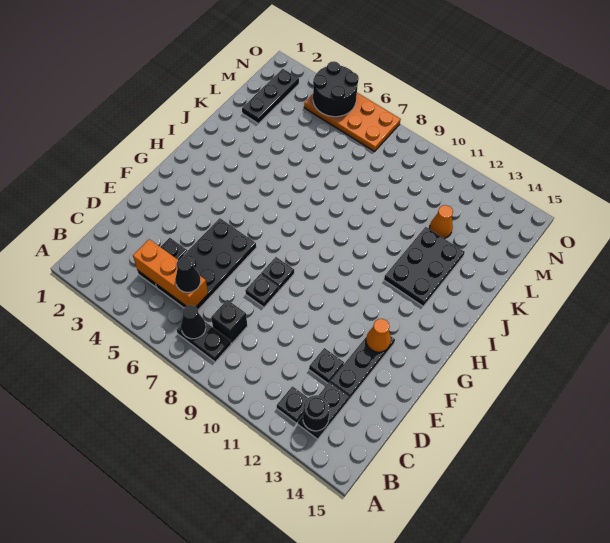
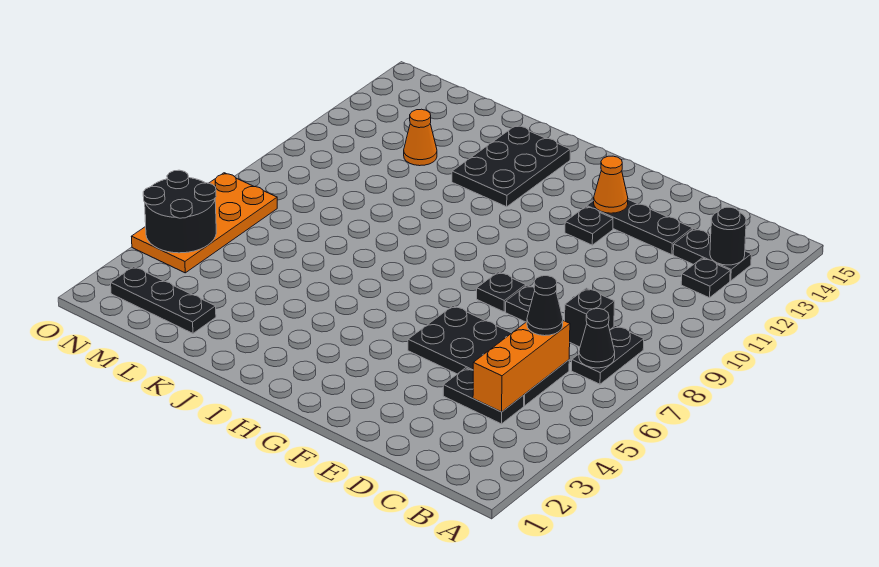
black 1x1 plate [309,348,344,383] -> black 1x1 plate moved to [565,206,613,245]
black 2x3 plate [384,227,465,306] -> black 2x3 plate turned to [452,125,570,207]

